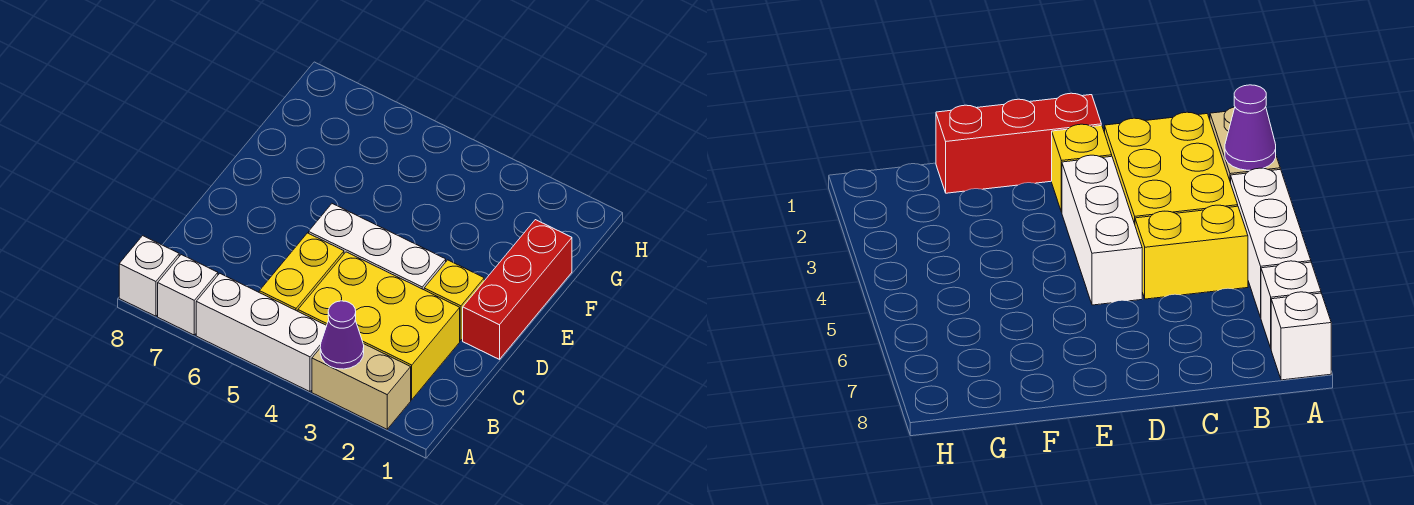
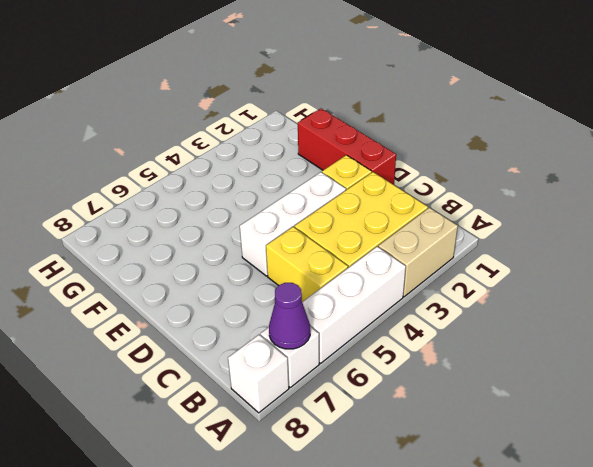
purple 1x1 cone [320,301,364,369] -> purple 1x1 cone moved to [269,283,310,349]

